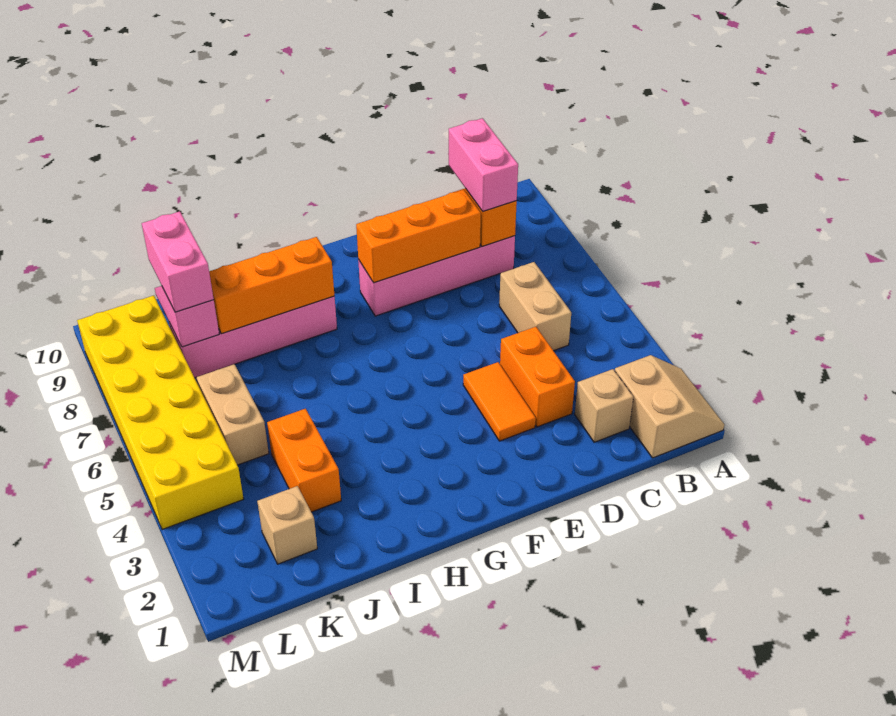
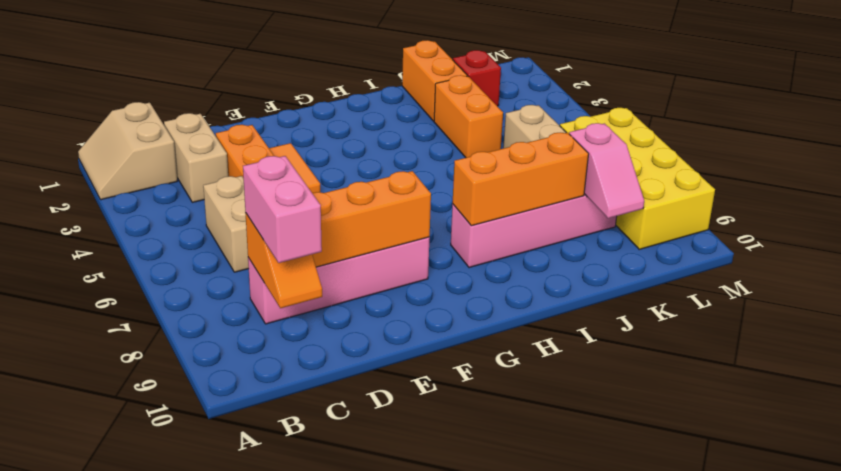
tan 1x1 brick [575,369,633,442] -> tan 1x2 brick [164,113,228,202]
none -> orange 1x2 brick [402,40,467,121]
tan 1x1 brick [257,486,317,564] -> red 1x1 brick [453,50,501,106]
pink 1x2 brick [142,211,214,312] -> none
yellow 2x6 brick [77,296,244,530] -> yellow 2x4 brick [560,108,715,249]

